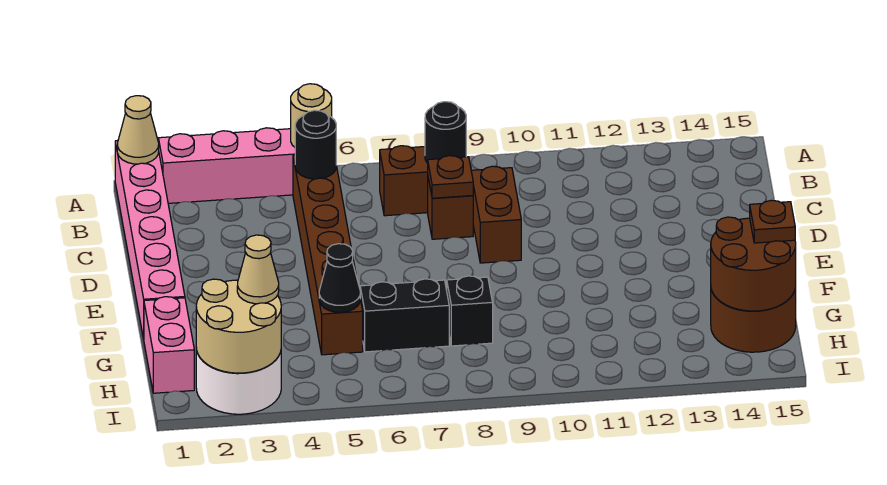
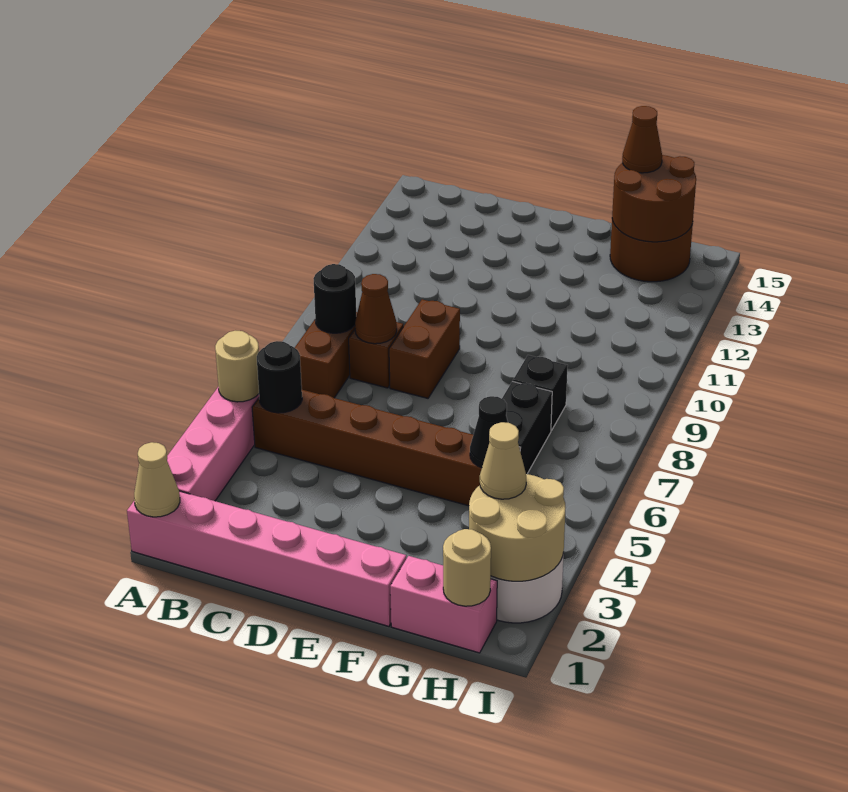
brown 1x1 plate [428,156,473,198] -> brown 1x1 cone [355,274,397,344]
brown 1x2 brick [471,166,521,263] -> brown 1x2 brick turned to [389,299,460,398]
brown 1x1 plate [750,200,795,243] -> brown 1x1 cone [622,106,662,173]
none -> tan 1x1 round brick [443,529,491,606]

